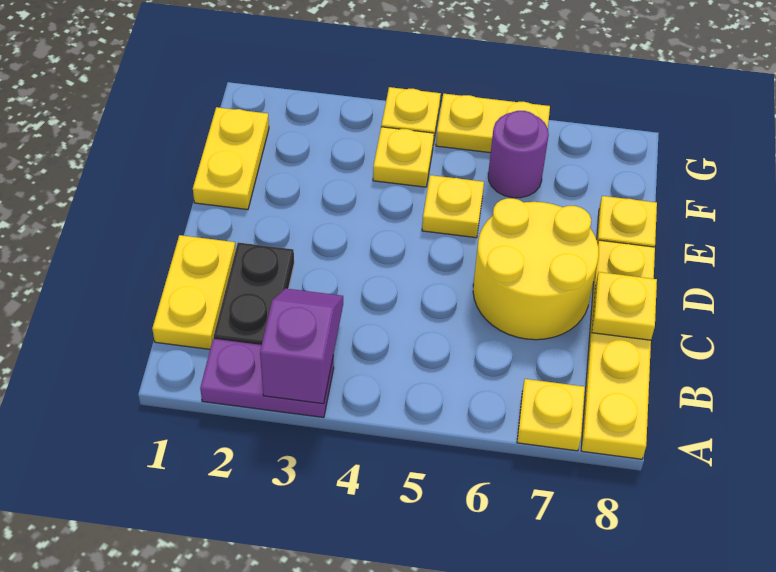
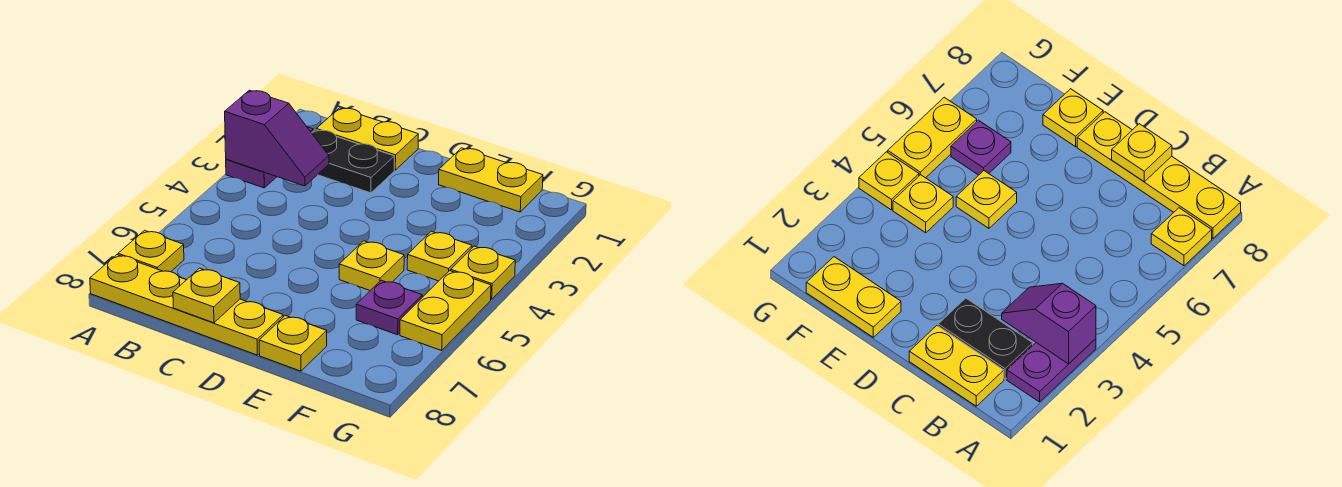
yellow 2x2 round brick [473,198,599,340] -> none
purple 1x1 round brick [488,111,549,198] -> purple 1x1 plate [356,280,422,335]

